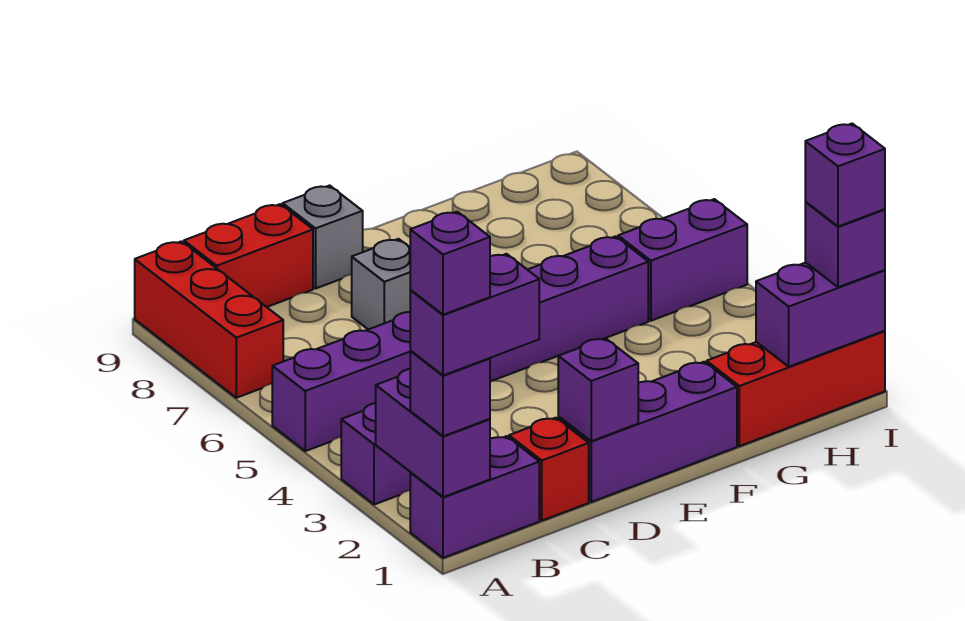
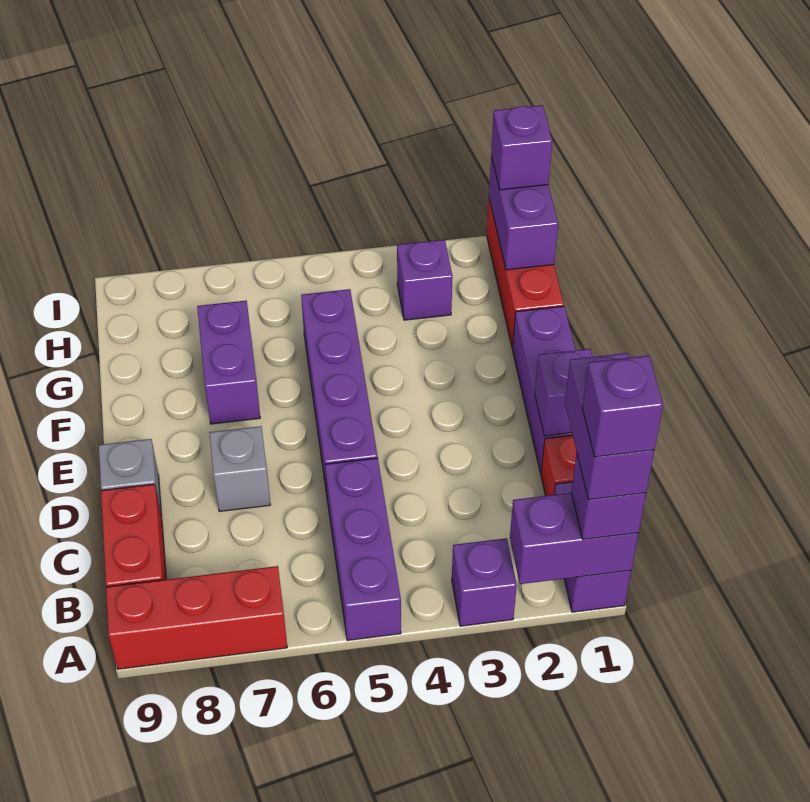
purple 1x2 brick [618,199,747,321] -> purple 1x2 brick moved to [197,301,260,424]
purple 1x1 brick [805,124,885,227] -> purple 1x1 brick moved to [397,240,453,320]

